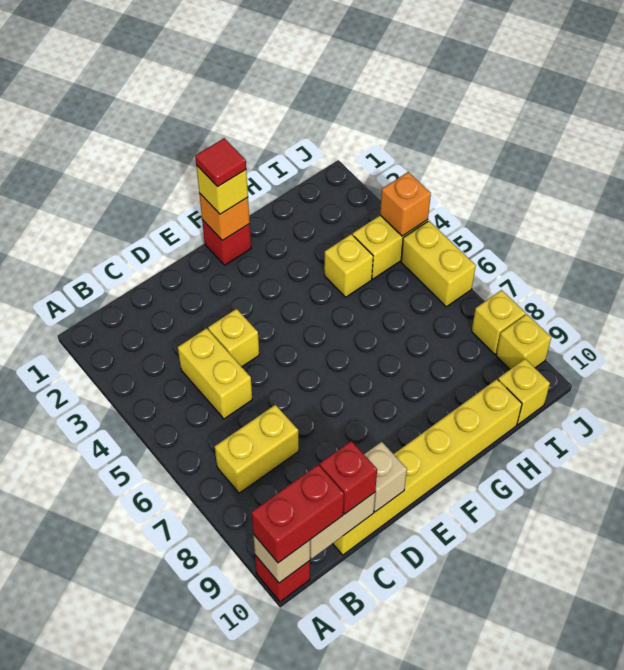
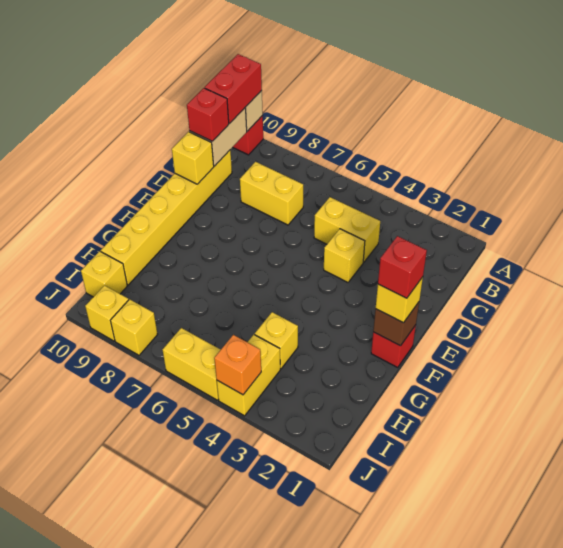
yellow 1x2 brick [215,405,299,493] -> yellow 1x2 brick turned to [240,162,303,225]
tan 1x1 brick [364,442,407,512] -> yellow 1x1 brick [172,132,214,184]
orange 1x1 brick [199,193,250,241] -> brown 1x1 brick [373,302,419,346]
red 1x1 tile [195,138,246,187] -> red 1x1 brick [378,236,427,298]

